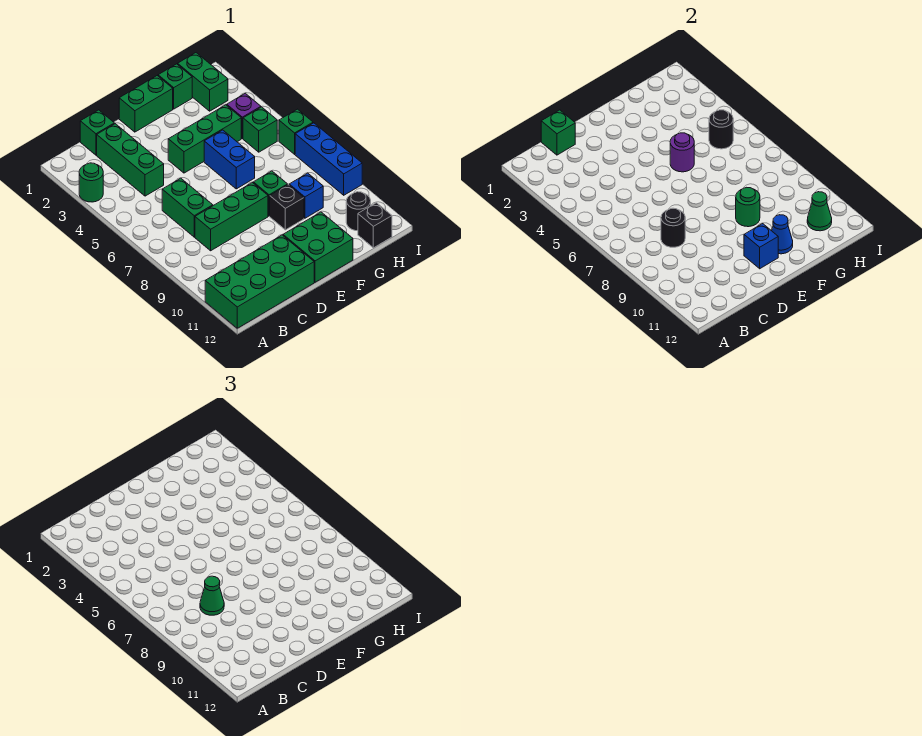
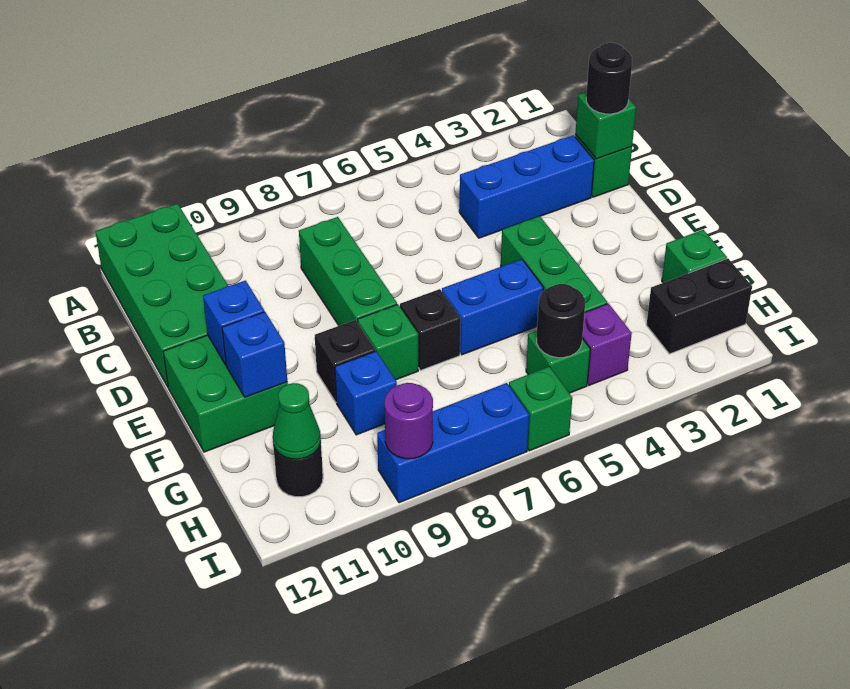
green 1x1 round brick [79,163,103,202] -> none
green 1x3 brick [97,124,164,196] -> blue 1x3 brick [459,135,594,238]
green 1x2 brick [162,178,213,237] -> none
black 1x1 round brick [661,208,685,247] -> black 1x1 round brick moved to [586,43,632,114]
green 1x1 cone [200,576,224,615] -> none
green 1x2 brick [119,76,173,132] -> none
purple 1x1 round brick [670,133,694,172] -> purple 1x1 round brick moved to [385,383,433,459]
green 1x1 round brick [736,187,760,227] -> none
blue 1x1 cone [772,215,793,254] -> blue 1x1 brick [222,312,287,397]
green 1x2 brick [178,53,228,111] -> black 1x2 brick [647,258,752,354]
black 1x1 brick [358,203,392,248] -> black 1x1 brick moved to [400,289,461,370]

